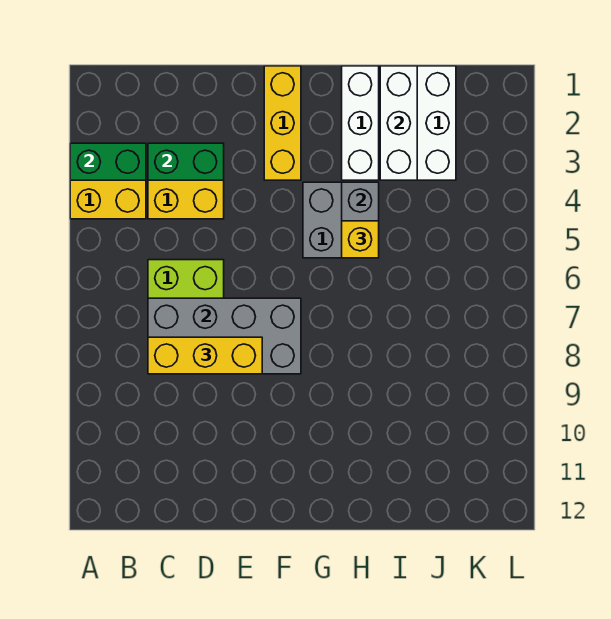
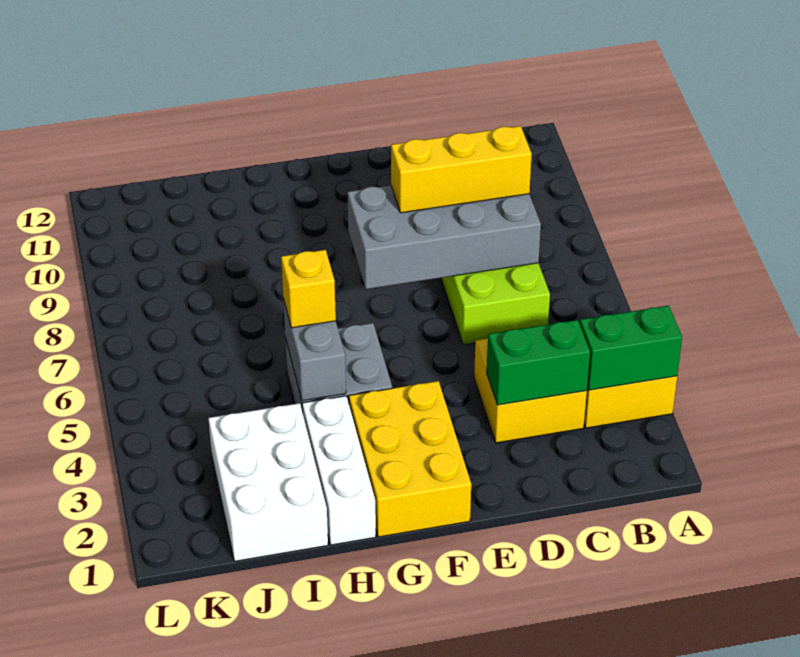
yellow 1x3 brick [264,66,301,180] -> yellow 2x3 brick [349,381,471,537]
white 1x3 brick [380,66,417,180] -> none

